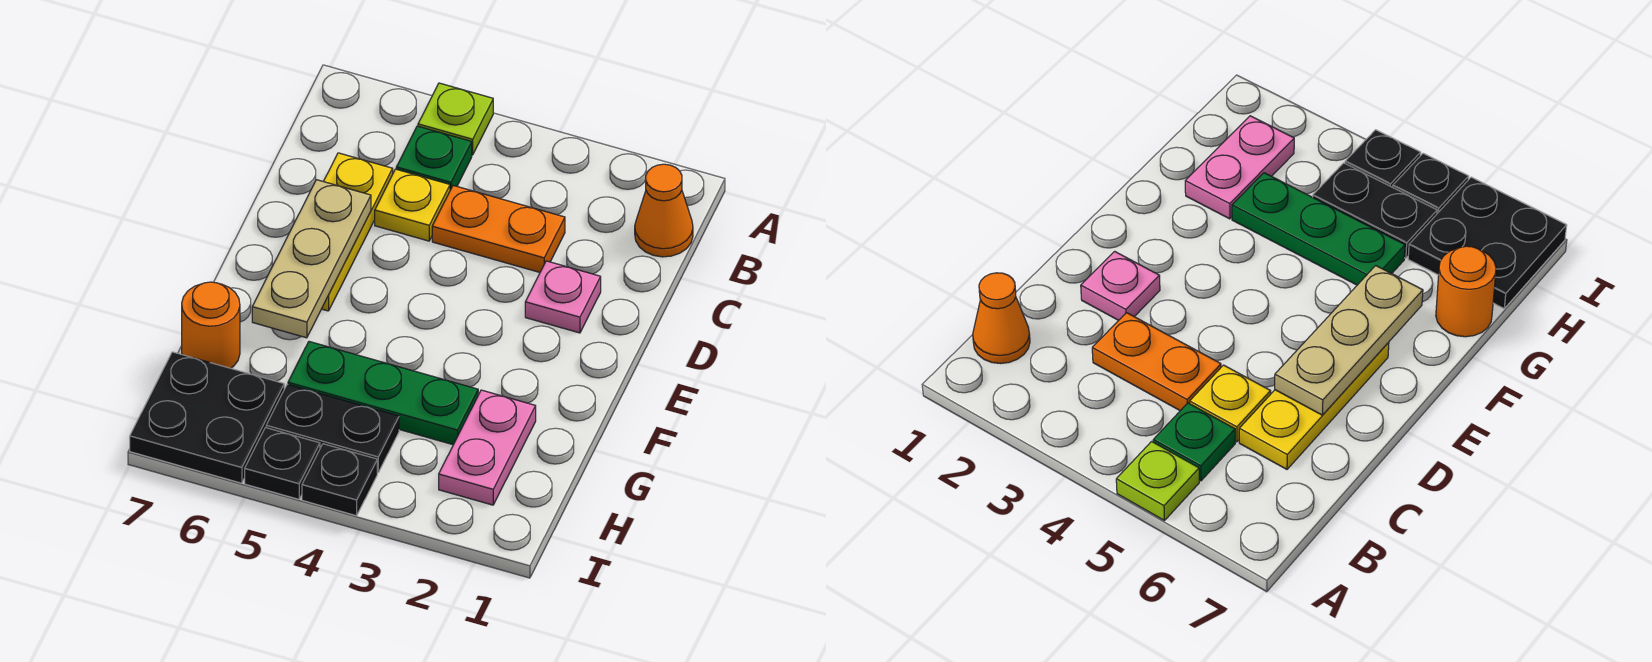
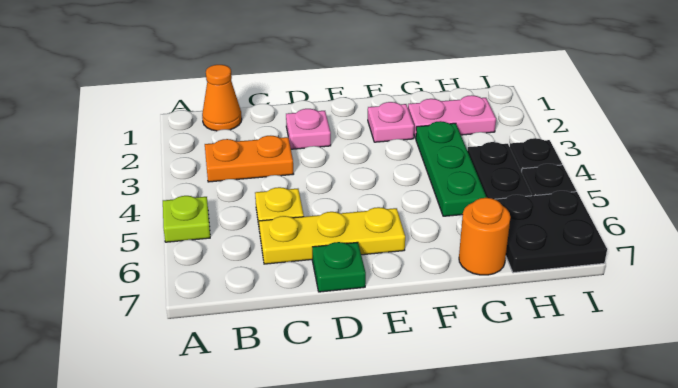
green 1x1 plate [396,126,472,190] -> green 1x1 plate moved to [312,242,366,292]
orange 1x2 plate [432,186,565,272] -> orange 1x2 plate turned to [205,136,293,182]
tan 1x3 plate [252,180,371,338] -> none
none -> pink 1x1 plate [368,102,414,142]

